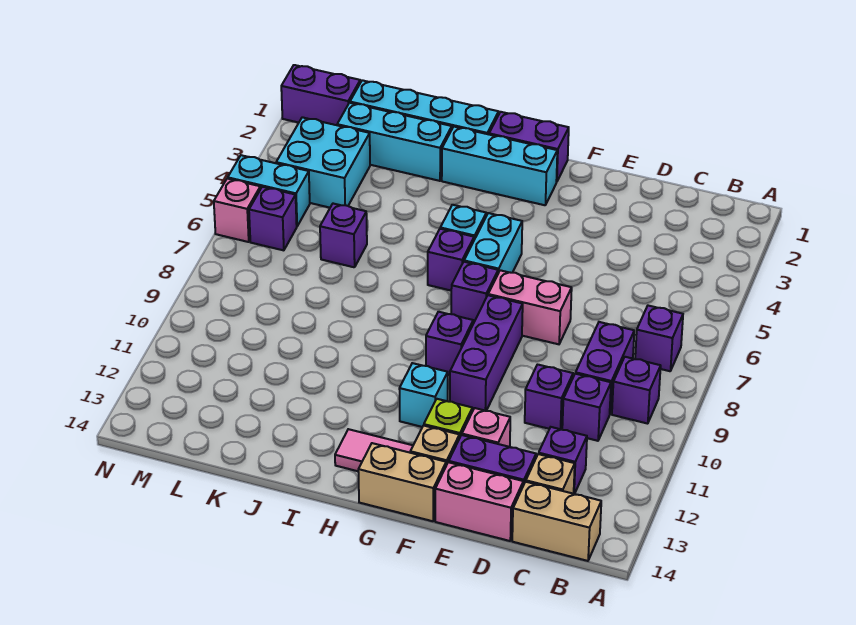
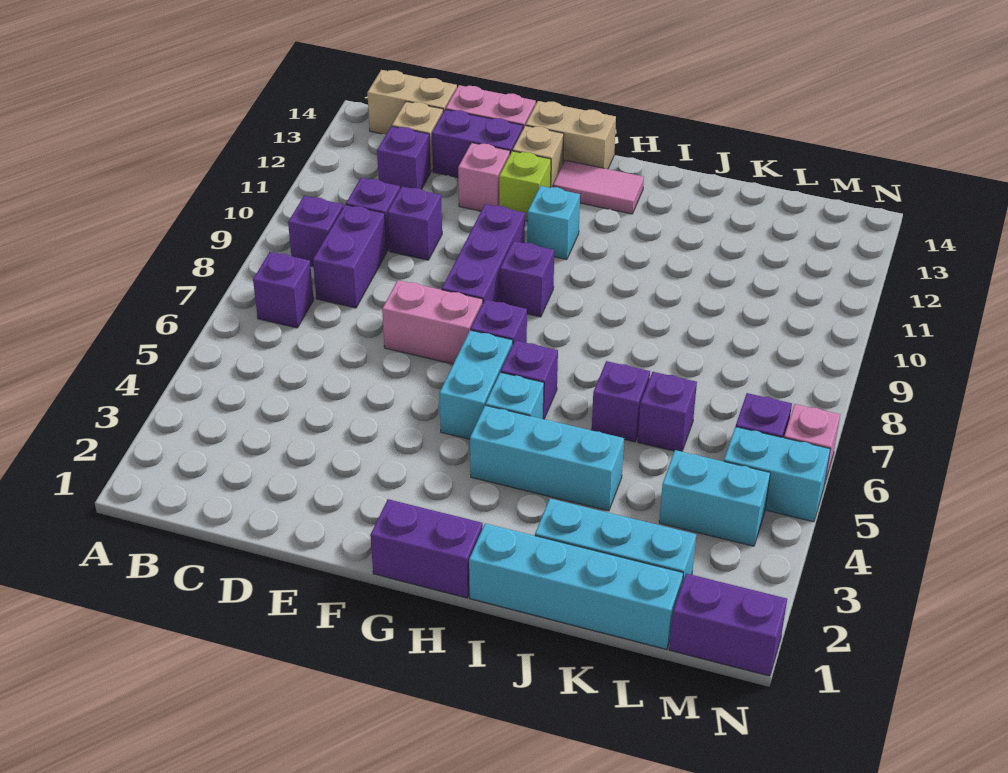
cyan 1x3 brick [442,127,557,205] -> cyan 1x3 brick moved to [470,405,624,511]
none -> purple 1x1 brick [592,361,650,442]
cyan 2x2 brick [276,117,370,208] -> cyan 1x2 brick [659,450,770,546]

